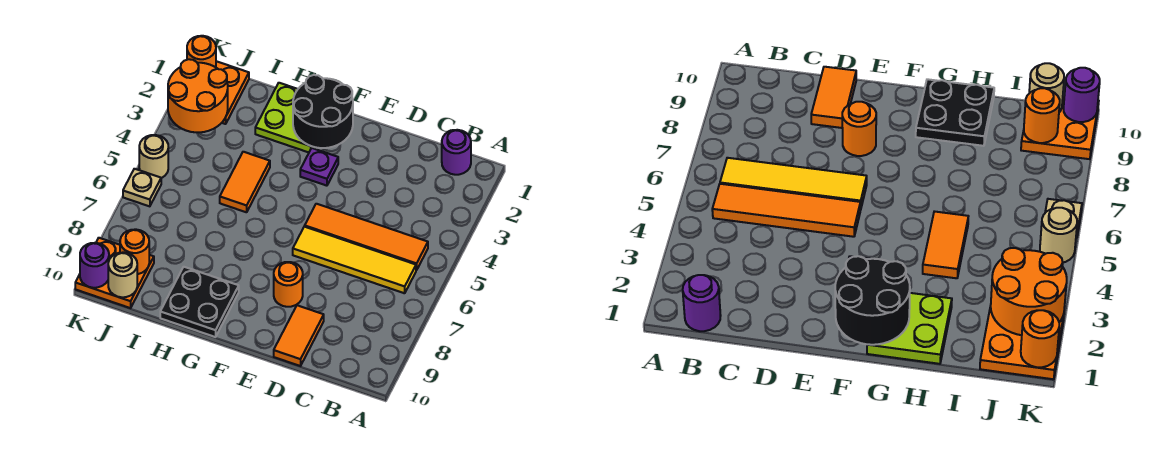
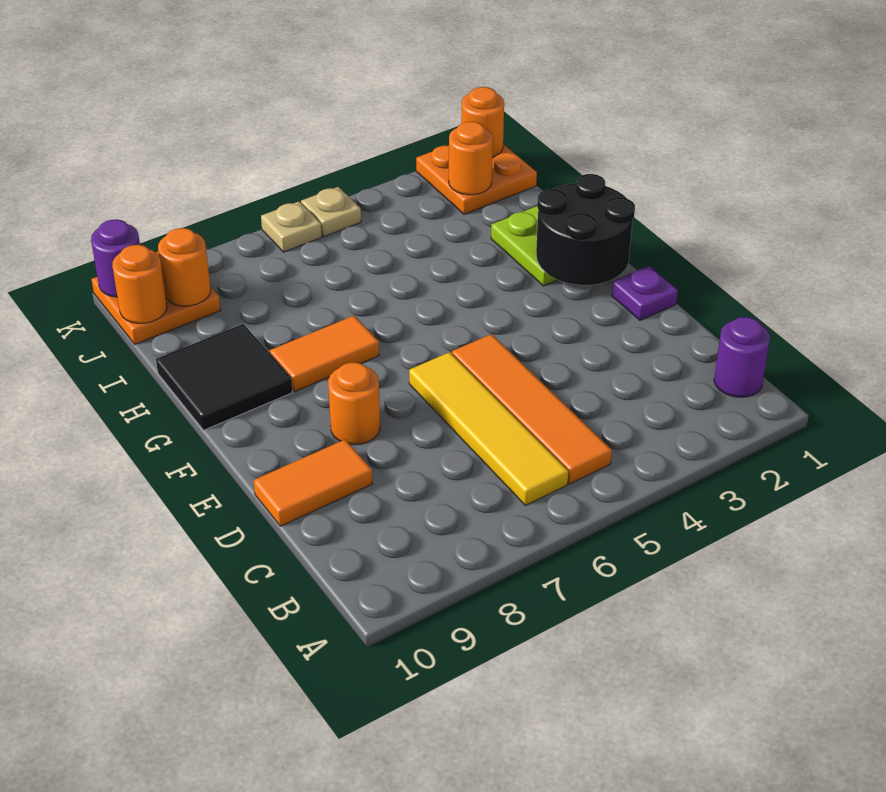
purple 1x1 plate [300,148,338,186] -> purple 1x1 plate moved to [612,266,678,320]
black 2x2 plate [160,267,239,337] -> black 2x2 tile [156,324,292,430]
orange 1x2 tile [220,152,270,212] -> orange 1x2 tile moved to [270,316,379,391]
orange 2x2 round brick [168,59,228,132] -> orange 1x1 round brick [449,122,493,195]
tan 1x1 round brick [108,252,137,297] -> orange 1x1 round brick [112,245,167,324]
tan 1x1 round brick [139,135,168,178] -> tan 1x1 plate [301,187,361,237]

